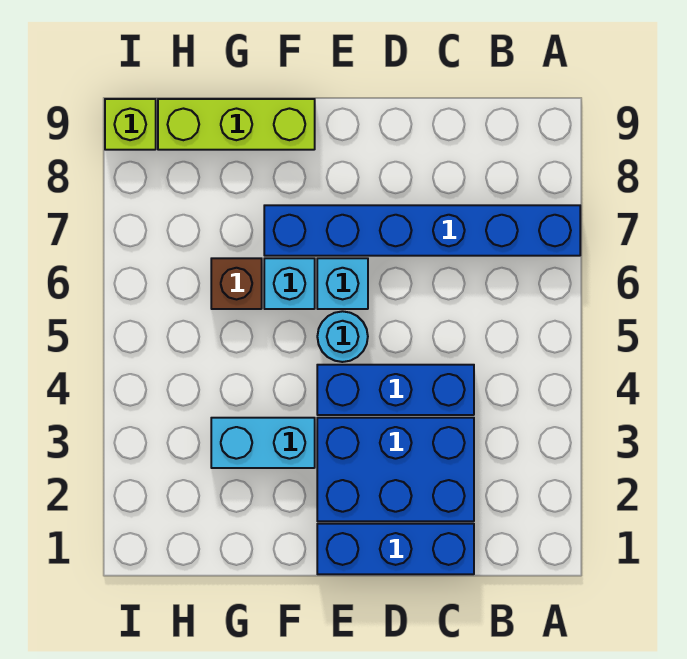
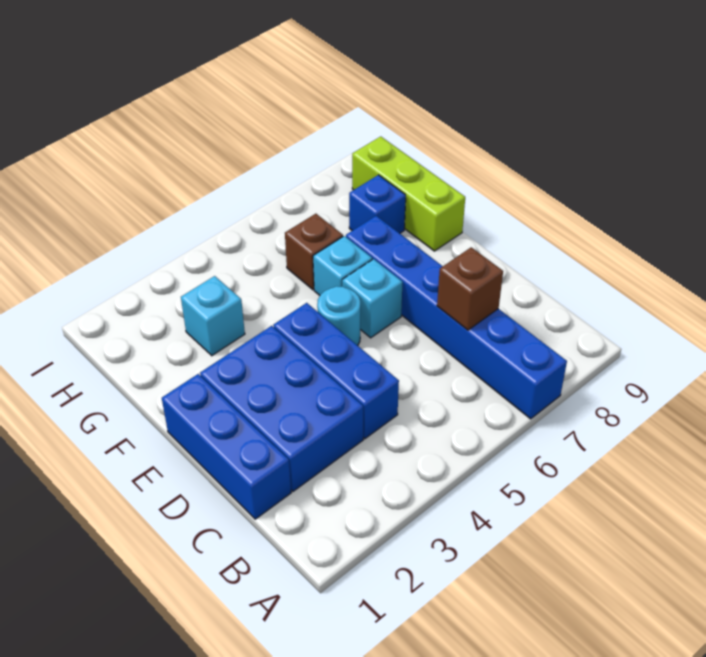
none -> brown 1x1 brick [437,247,503,330]
cyan 1x2 brick [211,418,315,468] -> cyan 1x1 brick [181,276,245,356]
none -> blue 1x1 brick [349,175,406,233]
lime 1x1 brick [105,99,156,150] -> none

